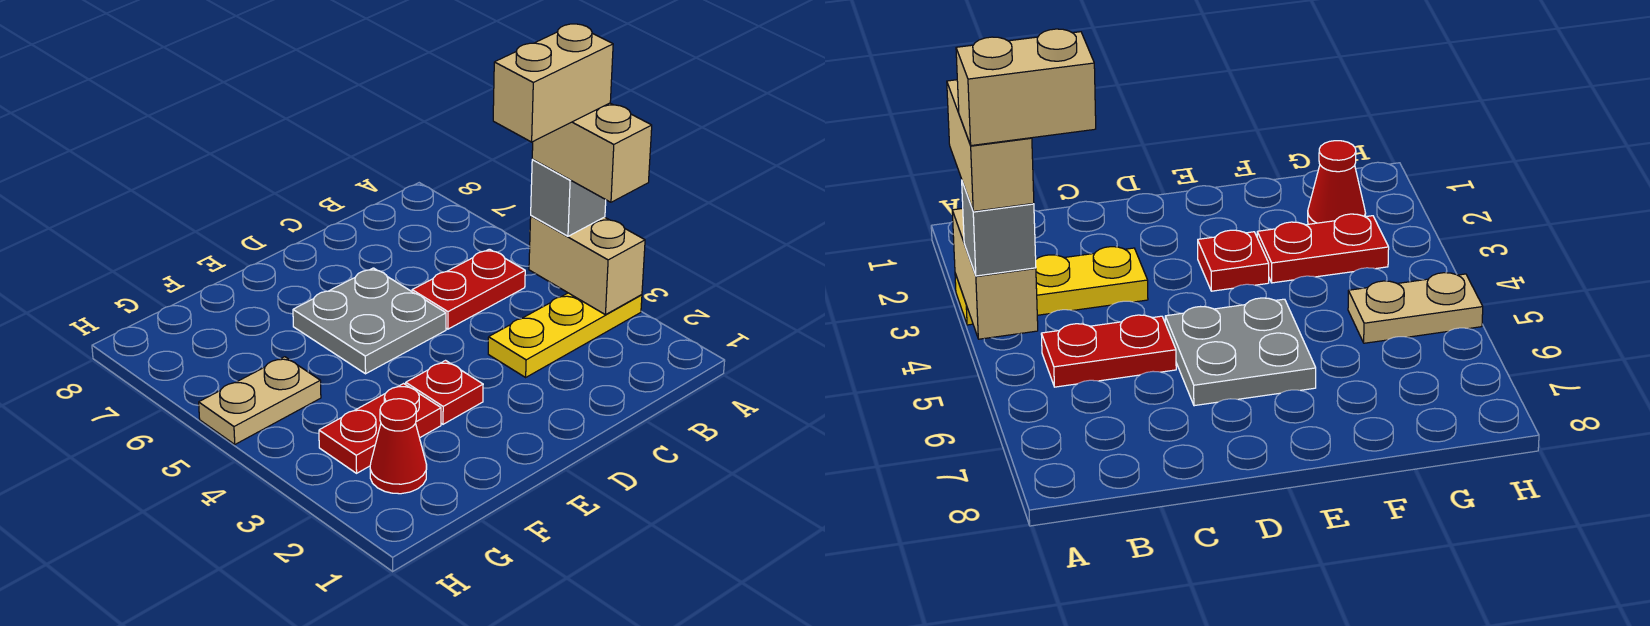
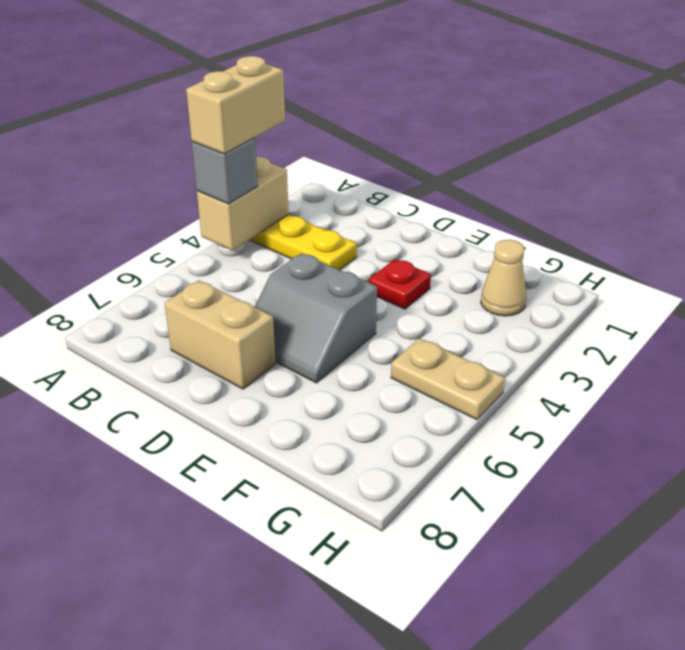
tan 1x2 brick [493,24,613,142] -> tan 1x2 brick moved to [165,280,276,389]
red 1x2 plate [412,249,525,329] -> none
grey 2x2 plate [293,268,446,374] -> grey 2x2 slope [255,253,377,383]
red 1x2 plate [319,384,441,473] -> none
red 1x1 cone [370,399,427,494] -> tan 1x1 cone [481,240,526,316]

